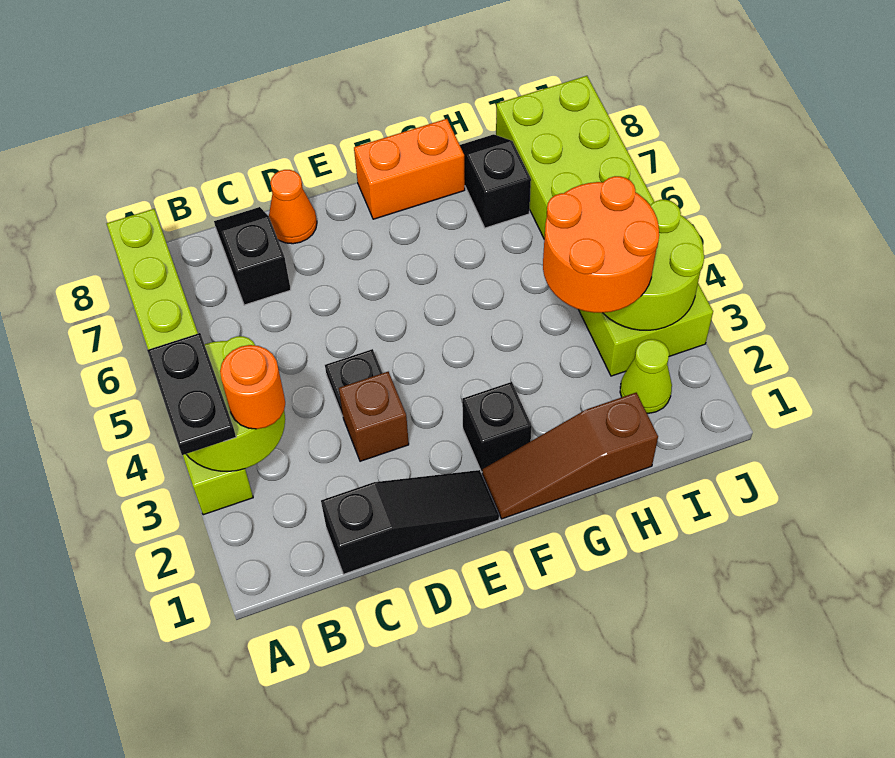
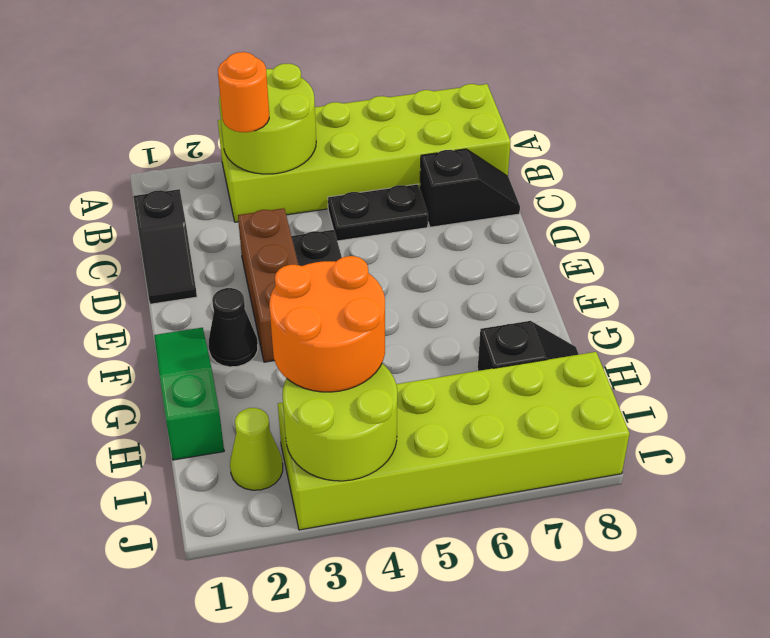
lime 1x6 brick [107,209,253,515] -> lime 2x6 brick [218,84,511,222]
black 1x2 plate [147,333,236,455] -> black 1x2 plate moved to [328,184,428,241]
black 1x3 slope [321,470,499,574] -> black 1x2 slope [133,189,197,304]
brown 1x1 brick [339,372,409,461] -> brown 1x3 brick [238,208,298,362]
orange 1x1 cone [269,170,317,244] -> none
brown 1x3 slope [482,393,658,519] -> green 1x3 slope [154,328,224,460]
black 1x1 brick [462,382,532,472] -> black 1x1 cone [208,288,258,367]
orange 1x2 brick [354,119,465,219] -> none

